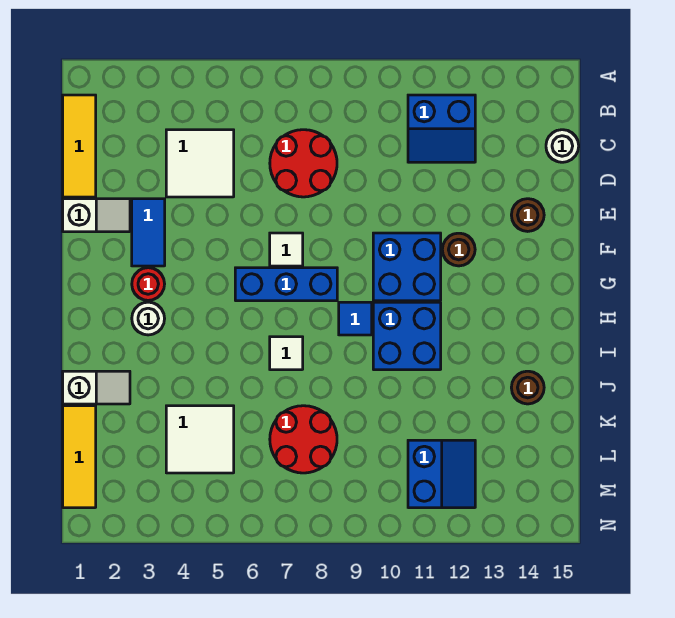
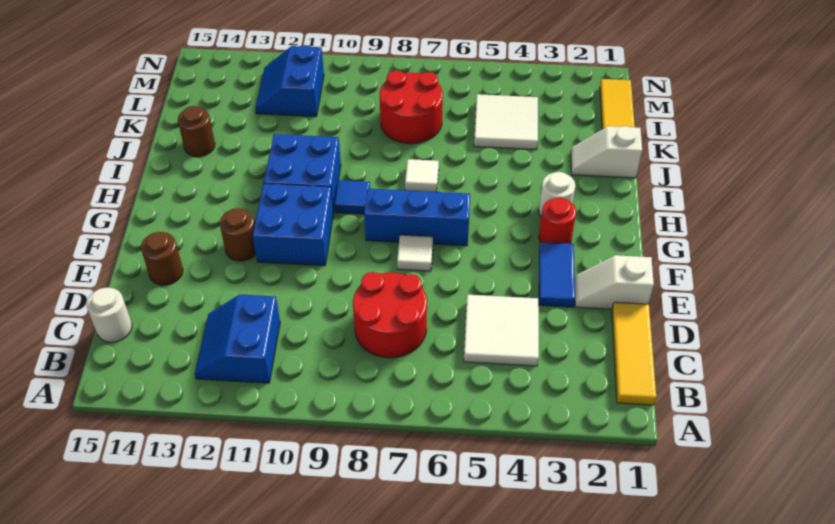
blue 2x2 slope [408,95,475,162] -> blue 2x2 slope turned to [195,295,280,383]

